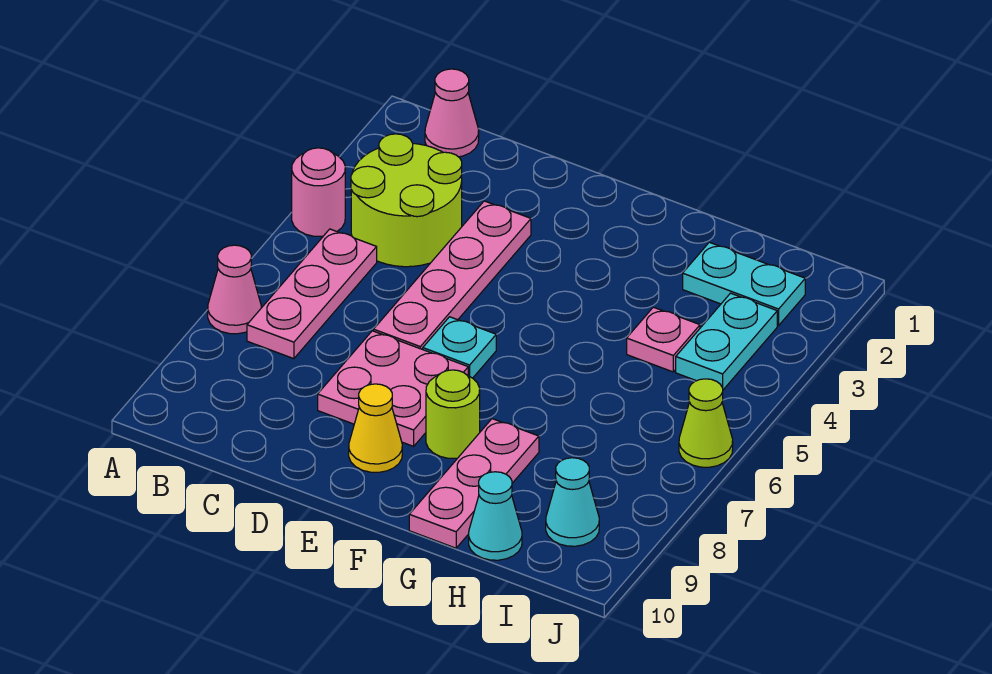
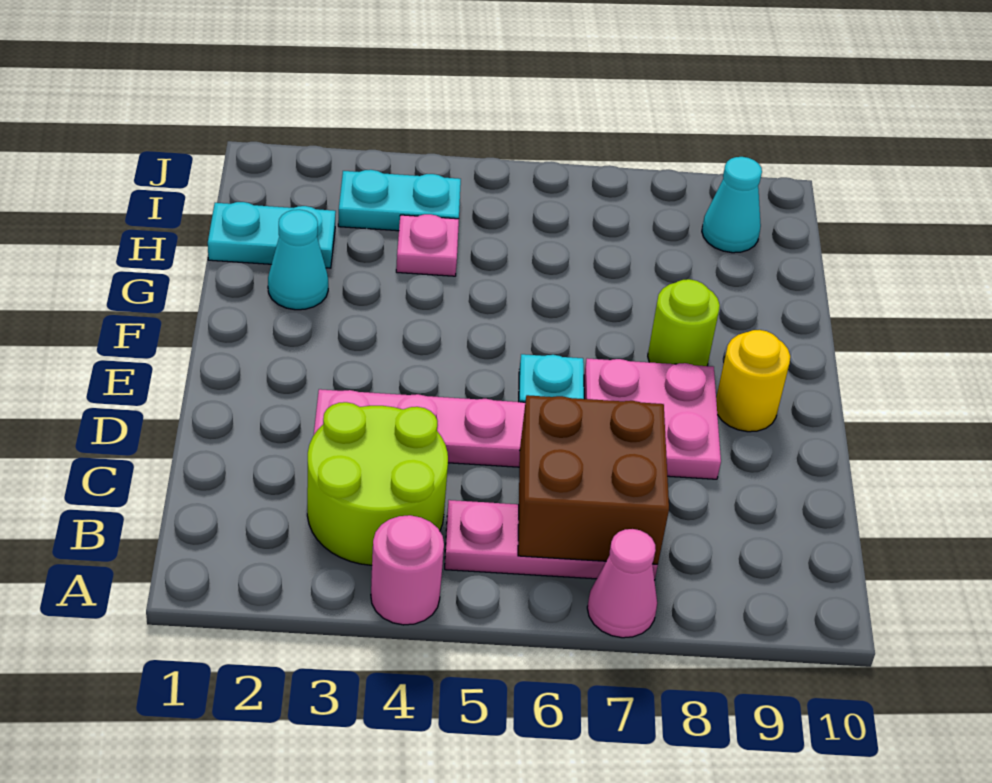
pink 1x1 cone [425,69,479,157] -> none
none -> brown 2x2 brick [518,395,669,564]
yellow 1x1 cone [349,384,402,472] -> yellow 1x1 round brick [716,330,790,432]
pink 1x3 plate [409,419,539,548] -> none
cyan 1x2 plate [683,242,805,325] -> cyan 1x2 plate turned to [208,202,336,268]
cyan 1x1 cone [469,472,522,560] -> cyan 1x1 cone moved to [268,210,328,310]
lime 1x1 cone [679,379,733,467] -> none

